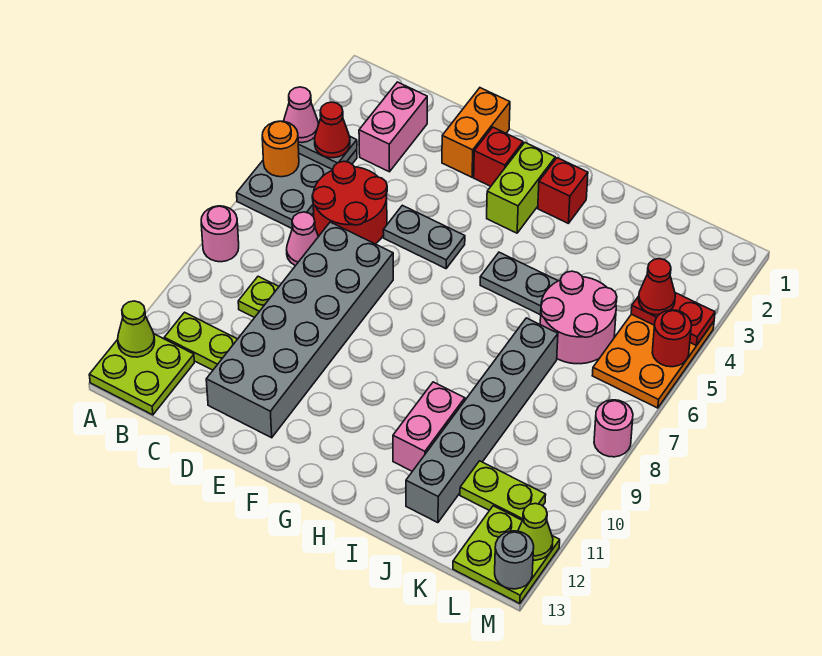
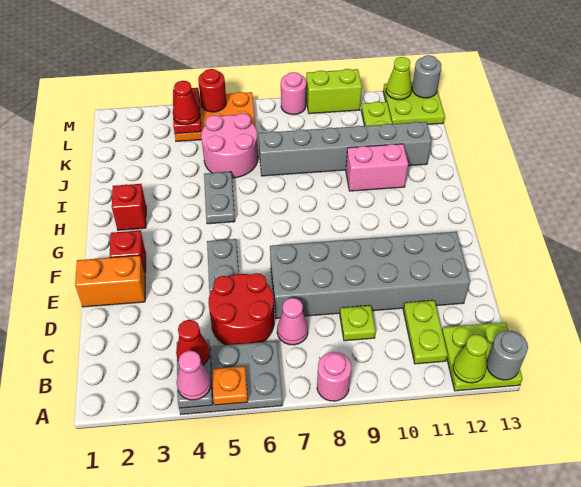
orange 1x1 round brick [262,121,299,177] -> orange 1x1 plate [212,366,248,405]
none -> grey 1x1 round brick [487,330,528,380]
pink 1x2 brick [359,82,427,172] -> none
lime 1x2 brick [487,143,555,233] -> lime 1x2 brick moved to [306,69,362,114]

